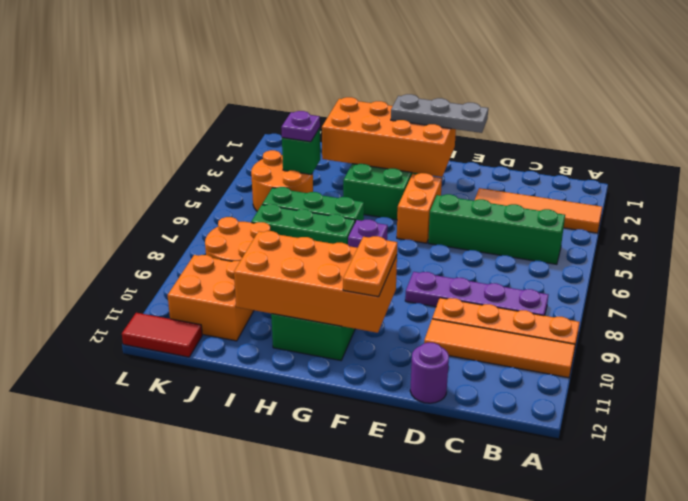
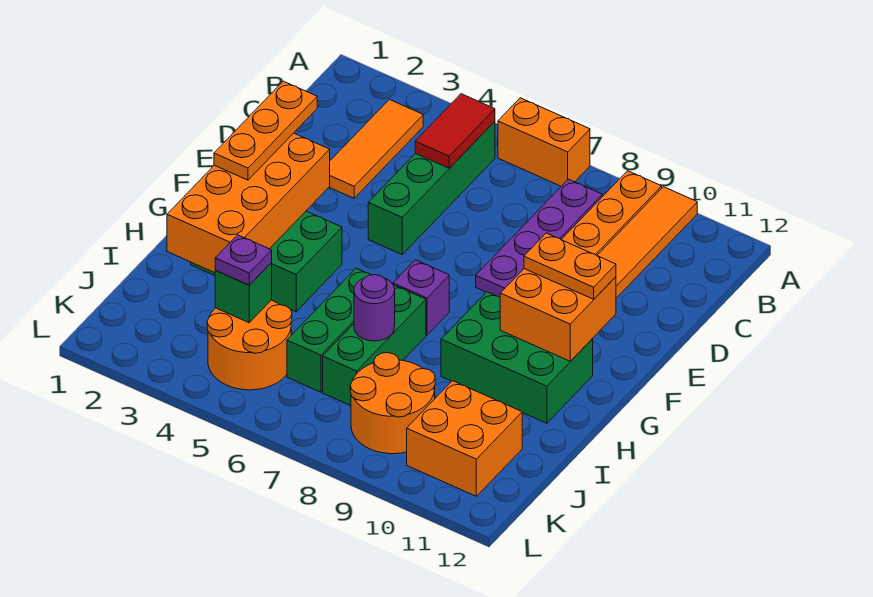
orange 1x4 tile [475,188,602,233] -> orange 1x3 tile [329,100,423,198]
purple 1x1 round brick [410,343,449,403] -> purple 1x1 round brick moved to [354,275,395,341]
grey 1x3 plate [391,94,488,133] -> orange 1x3 plate [214,81,317,180]
orange 1x2 brick [397,173,442,243] -> orange 1x2 brick moved to [498,98,590,186]
orange 2x4 brick [234,231,397,333] -> orange 2x2 brick [500,269,616,361]
red 1x2 tile [122,313,202,357] -> red 1x2 tile moved to [415,94,495,168]

